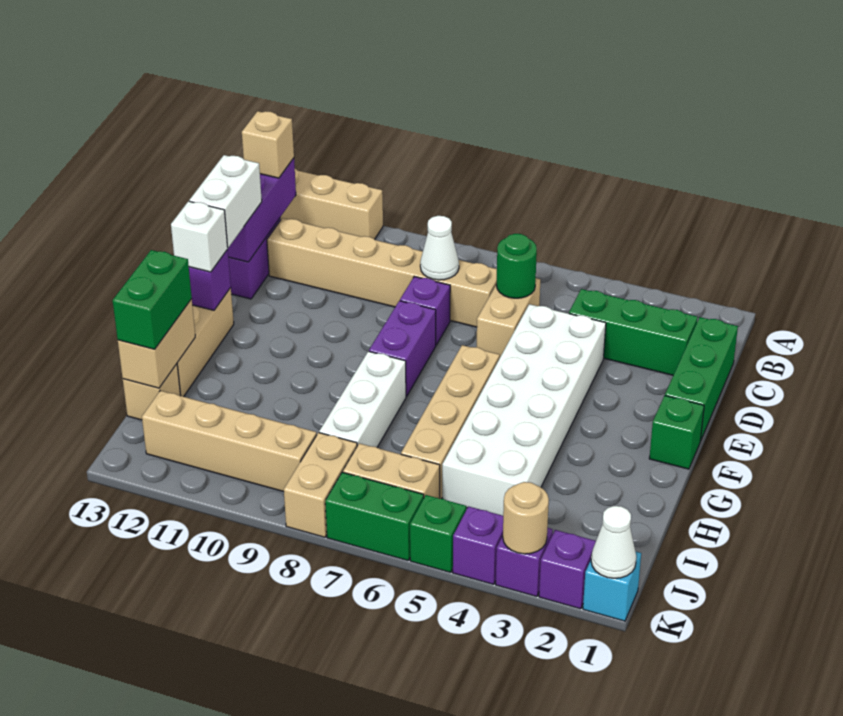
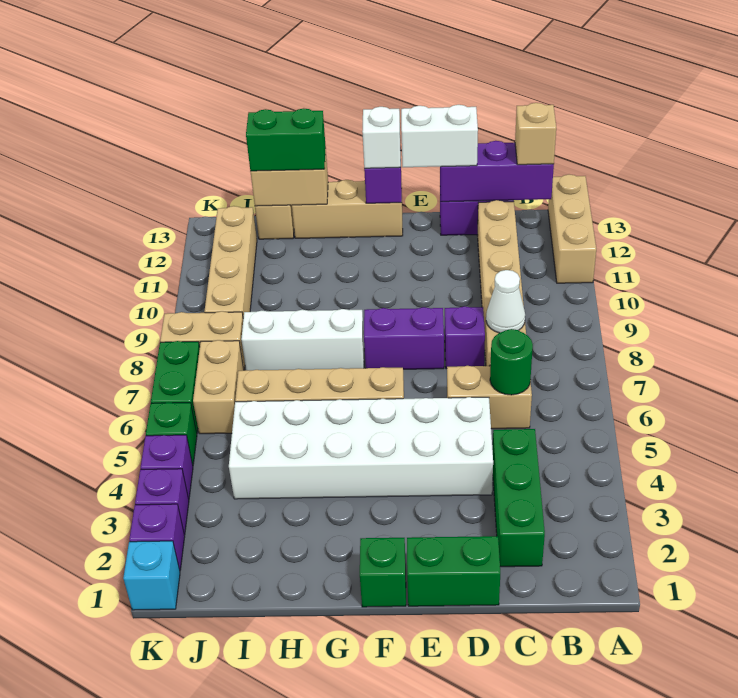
green 1x3 brick [665,317,738,441] -> green 1x2 brick [407,536,500,606]
white 1x1 cone [591,506,636,578] -> none
tan 1x1 round brick [503,482,549,554] -> none

